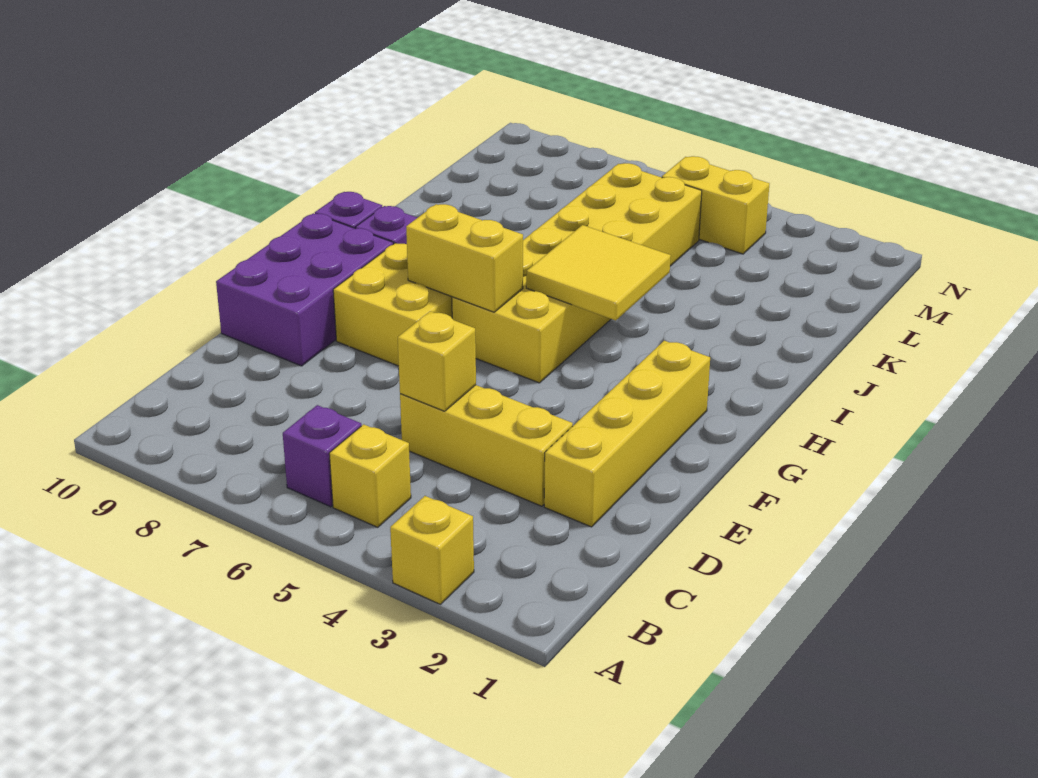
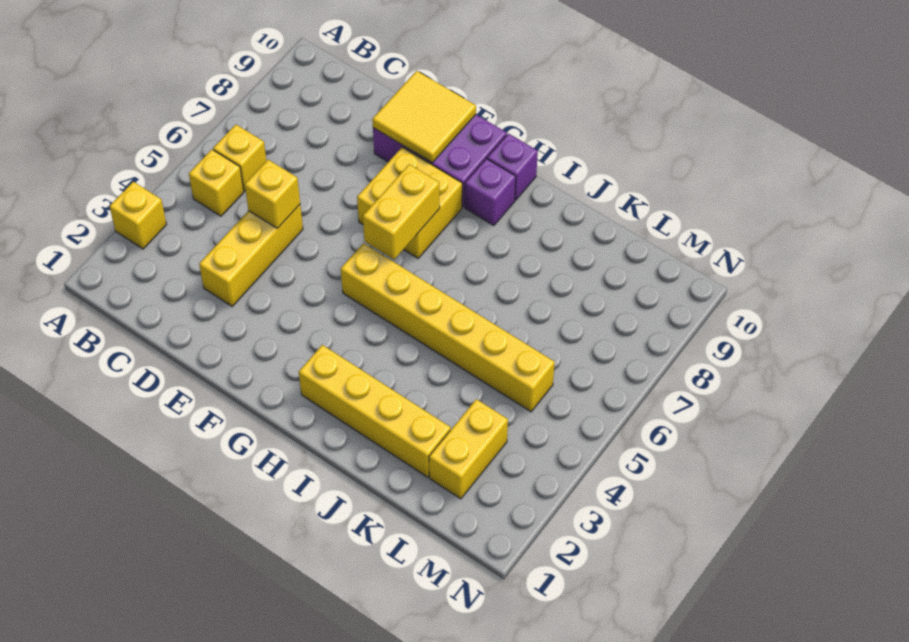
purple 1x1 brick [283,405,361,507] -> yellow 1x1 brick [213,125,266,191]
yellow 1x4 brick [544,341,710,527] -> yellow 1x4 brick moved to [299,345,451,477]
yellow 2x6 brick [452,163,702,383] -> yellow 1x6 brick [341,243,555,412]
yellow 2x2 tile [526,225,671,321] -> yellow 2x2 tile moved to [372,71,476,163]
yellow 1x2 brick [662,156,769,254] -> yellow 1x2 brick moved to [429,399,508,499]

